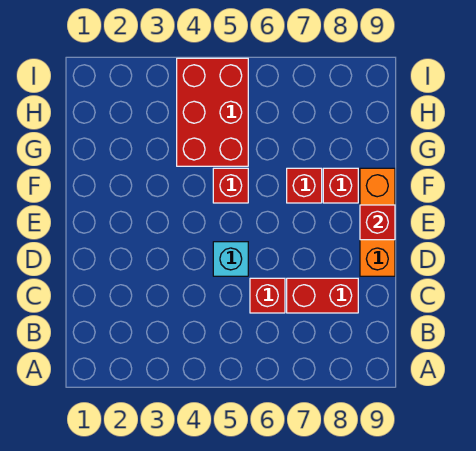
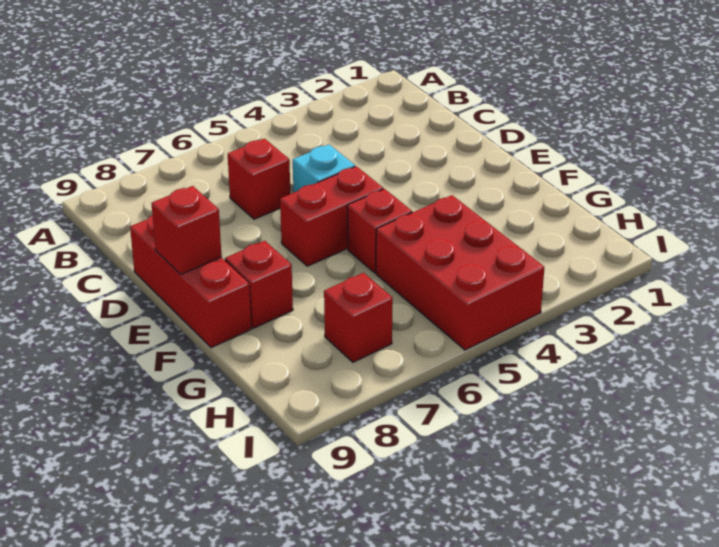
red 1x2 brick [287,278,358,313] -> red 1x2 brick moved to [280,166,383,266]
orange 1x3 brick [360,168,395,276] -> red 1x3 brick [130,215,251,348]
red 1x1 brick [287,168,322,203] -> red 1x1 brick moved to [324,273,393,362]

